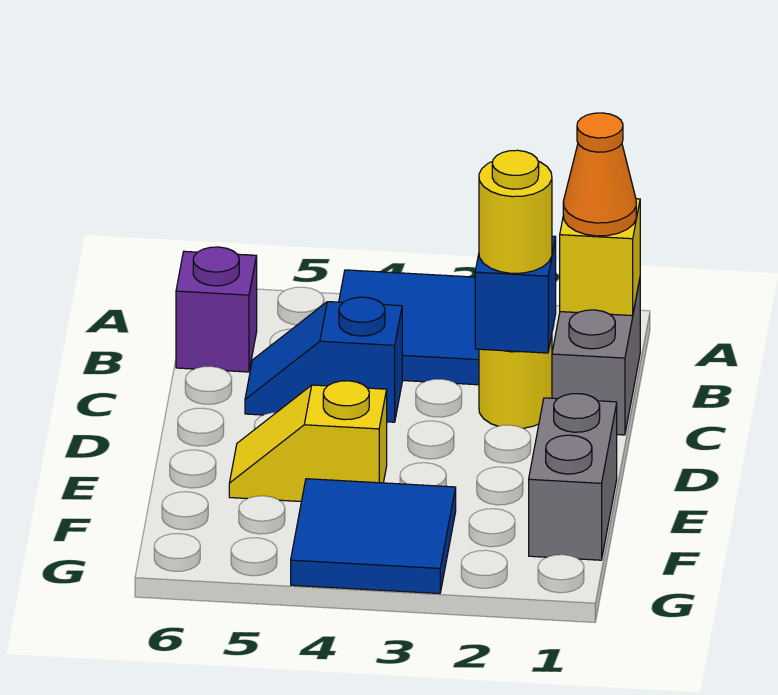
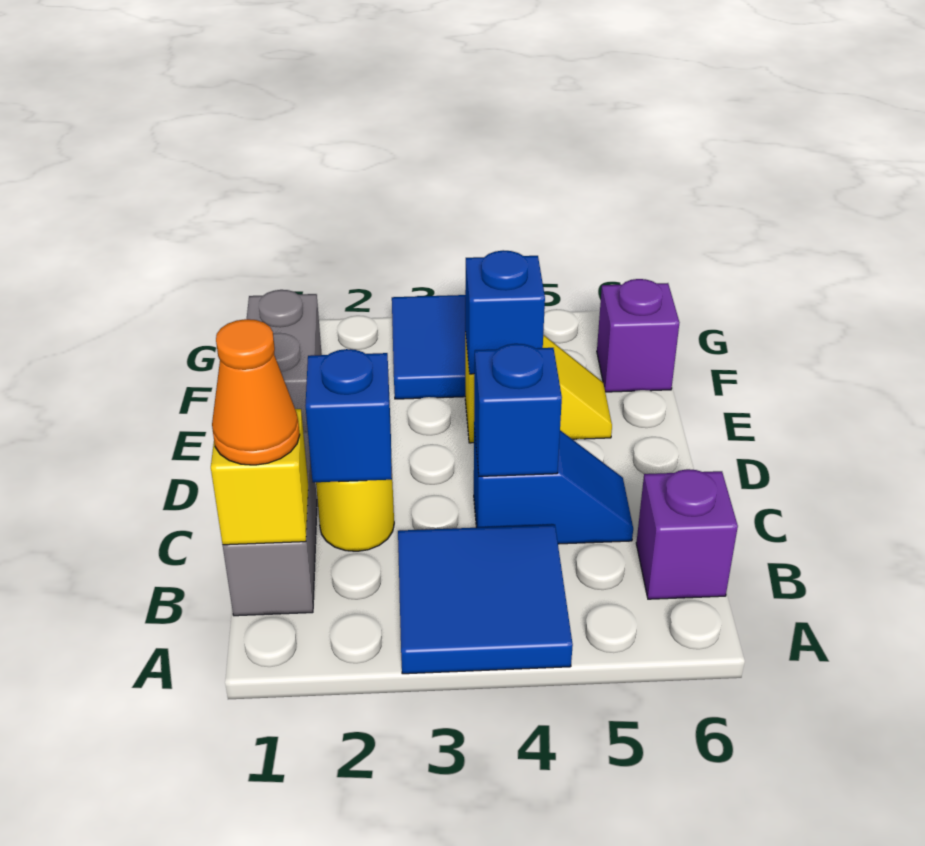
yellow 1x1 round brick [479,150,552,273] -> none
none -> blue 1x1 brick [474,344,562,476]
none -> blue 1x1 brick [465,250,545,374]
none -> purple 1x1 brick [597,279,679,392]

